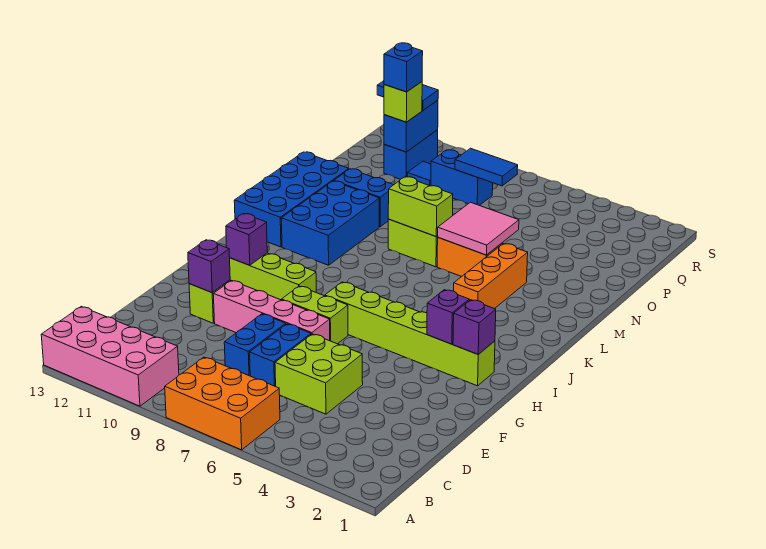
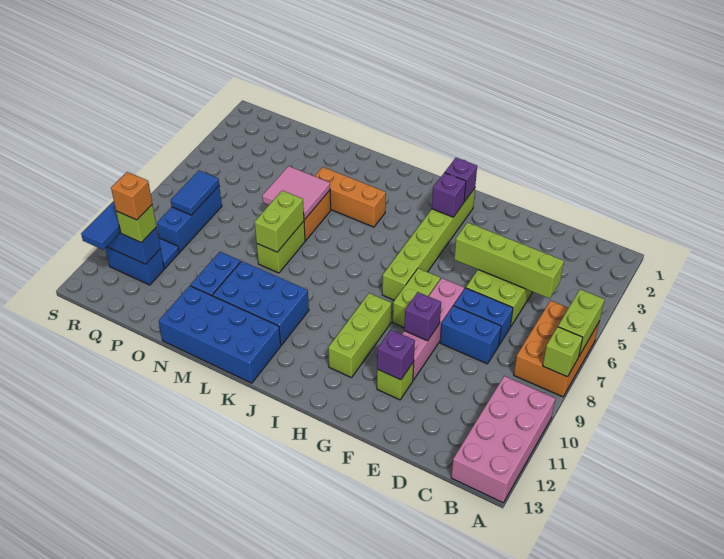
none -> lime 1x2 brick [558,289,605,356]
none -> lime 1x1 brick [543,327,583,377]
none -> lime 1x4 brick [454,223,564,299]
purple 1x1 brick [226,214,267,265] -> purple 1x1 brick moved to [404,292,441,341]
blue 1x2 brick [431,150,493,206] -> blue 1x3 brick [157,186,222,252]
blue 1x1 brick [384,43,423,92] -> orange 1x1 brick [111,172,152,220]

